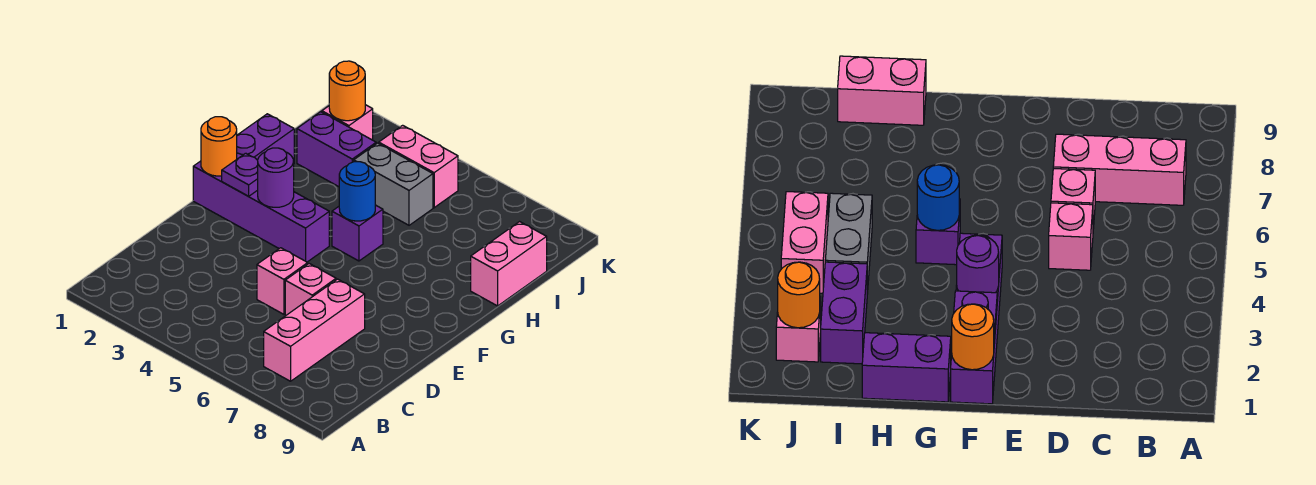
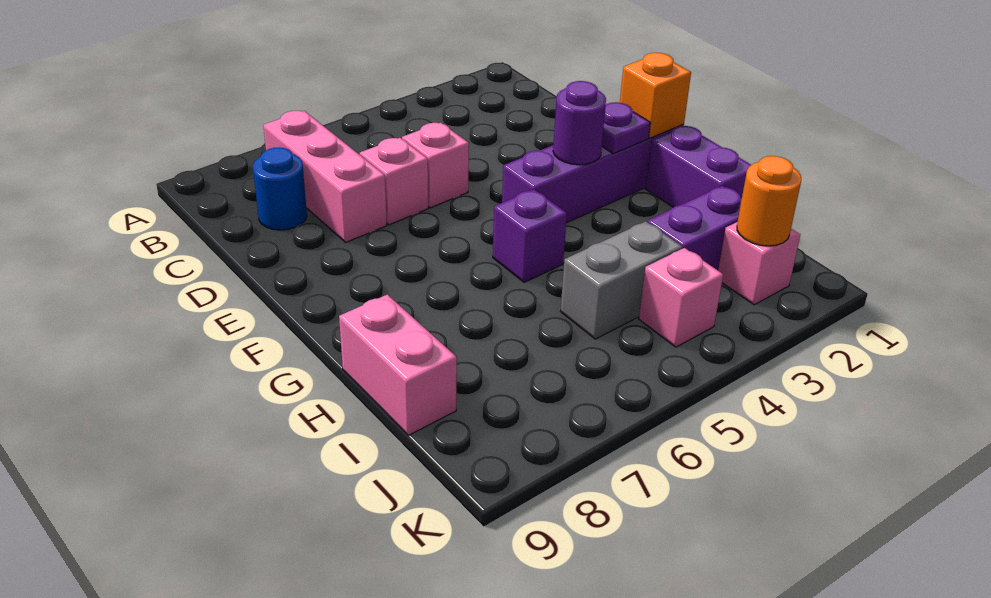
orange 1x1 round brick [201,117,237,176] -> orange 1x1 brick [620,53,691,138]
blue 1x1 round brick [339,162,375,221] -> blue 1x1 round brick moved to [253,148,307,230]
pink 1x2 brick [379,125,458,208] -> pink 1x1 brick [639,248,723,347]

